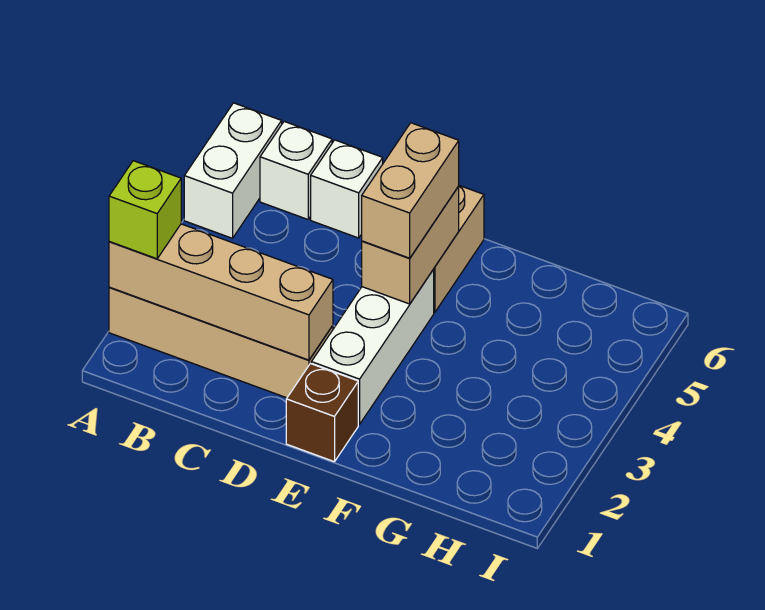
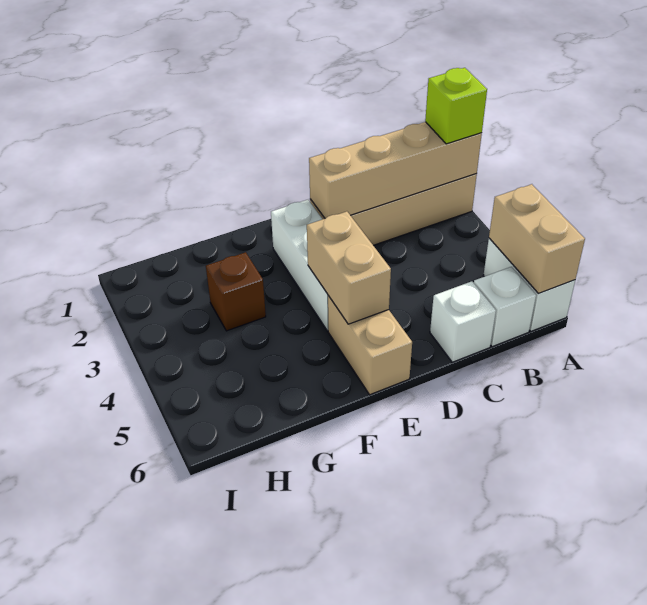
brown 1x1 brick [286,364,358,462] -> brown 1x1 brick moved to [206,252,266,331]
tan 1x2 brick [362,123,459,258] -> tan 1x2 brick moved to [489,184,585,293]

